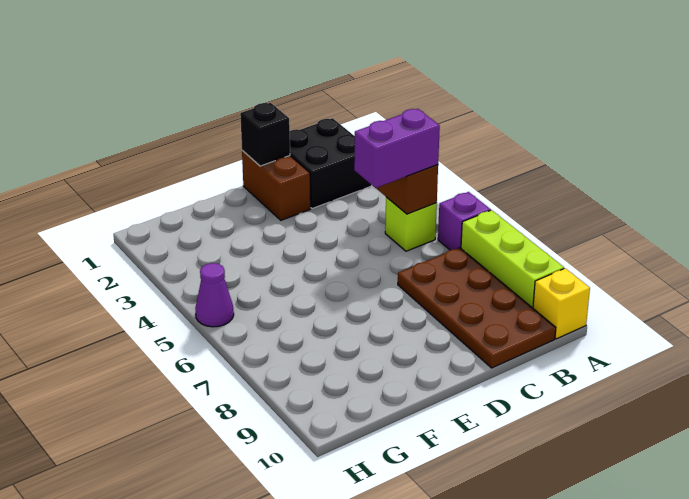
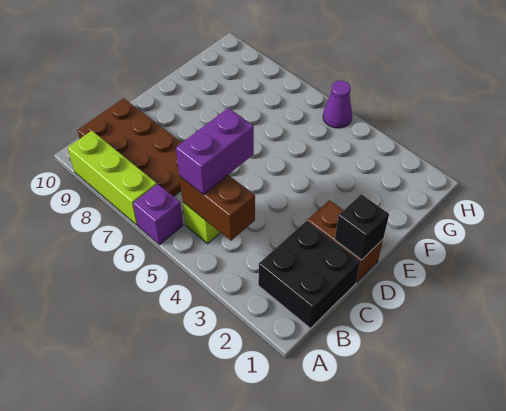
yellow 1x1 brick [533,268,590,339] -> none

